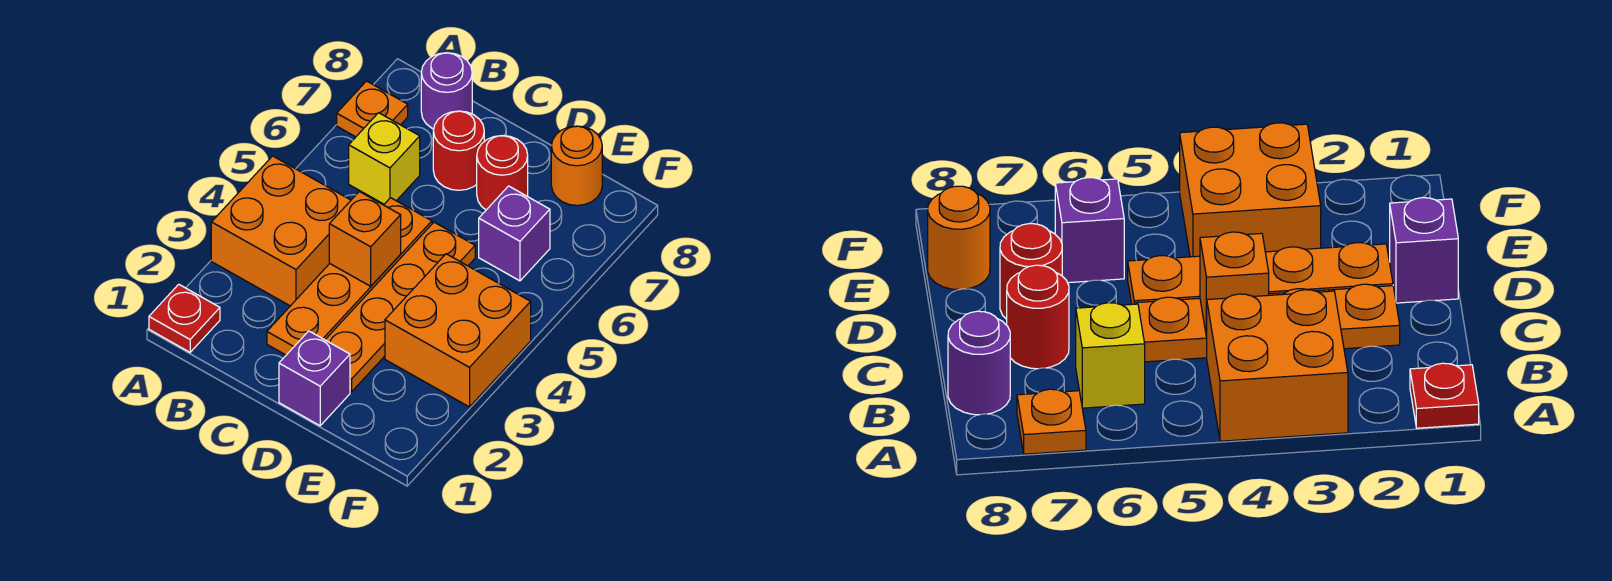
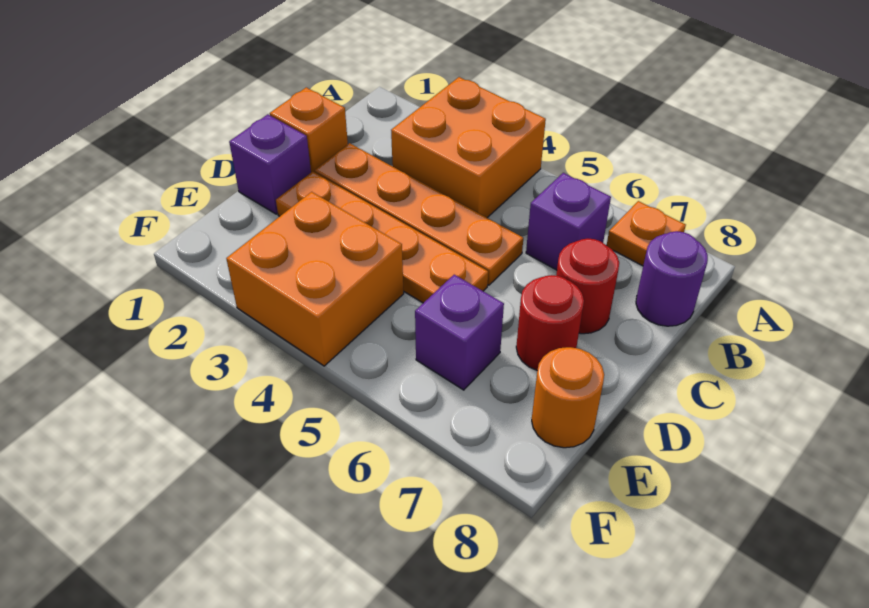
red 1x1 plate [149,284,220,352] -> none
yellow 1x1 brick [349,113,420,204] -> purple 1x1 brick [526,173,611,270]
orange 1x1 brick [329,192,401,286] -> orange 1x1 brick moved to [270,87,348,172]

